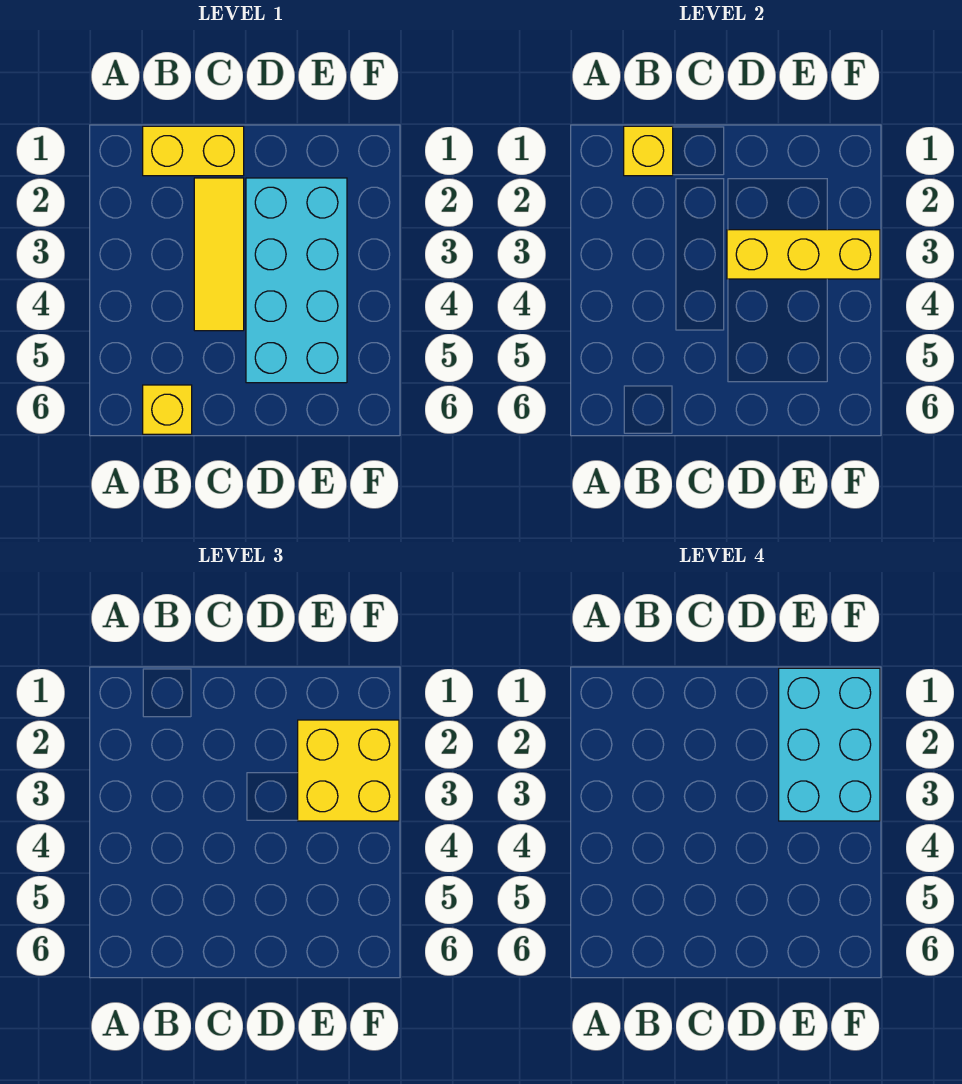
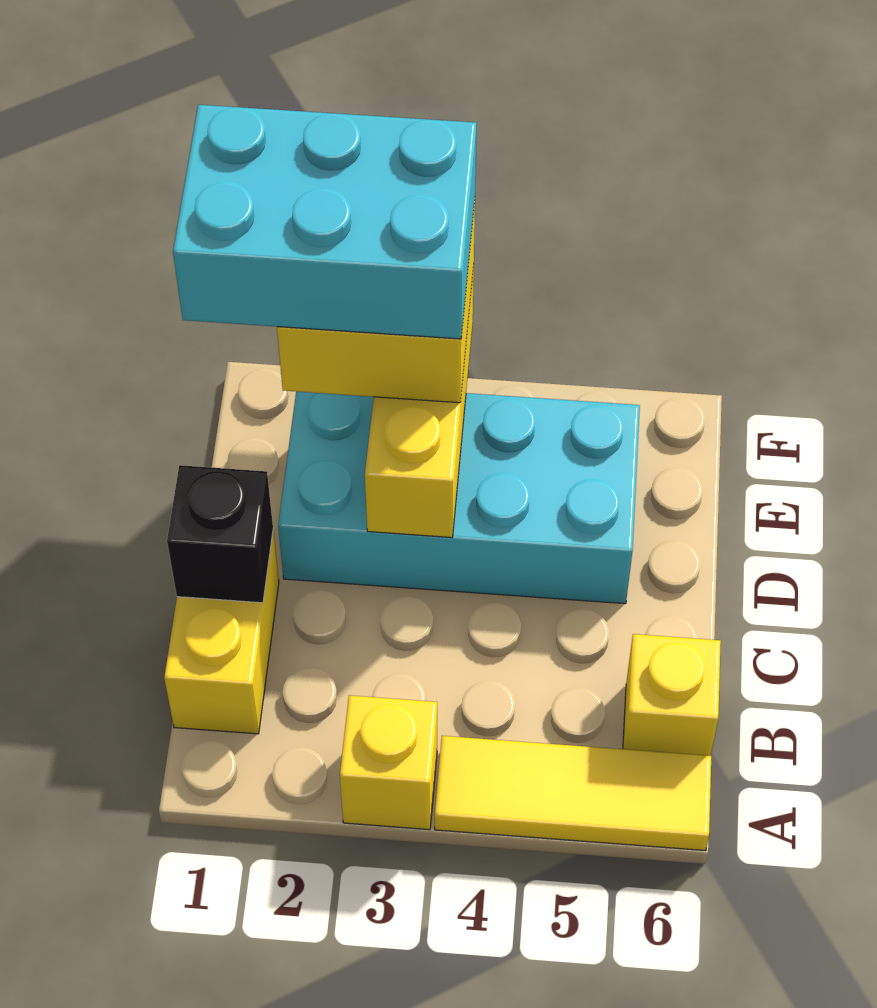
yellow 1x1 brick [624,126,673,176] -> yellow 1x1 brick moved to [340,695,437,830]
none -> black 1x1 brick [167,465,273,603]
yellow 1x3 tile [194,178,244,331] -> yellow 1x3 tile moved to [435,736,711,851]

